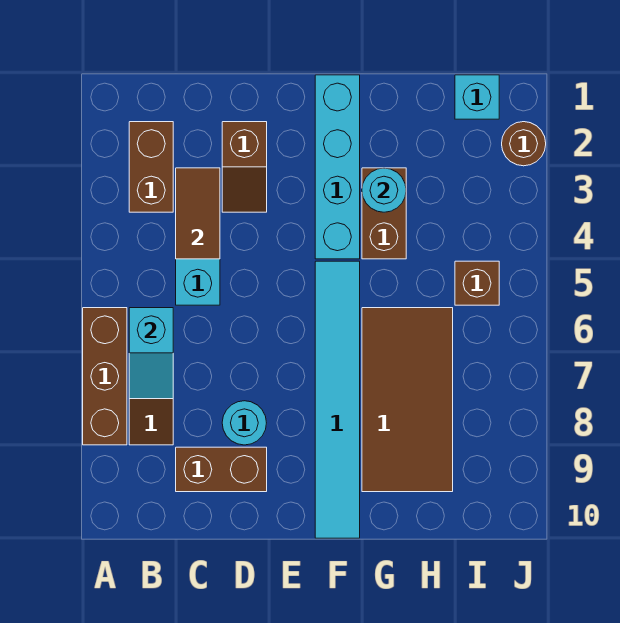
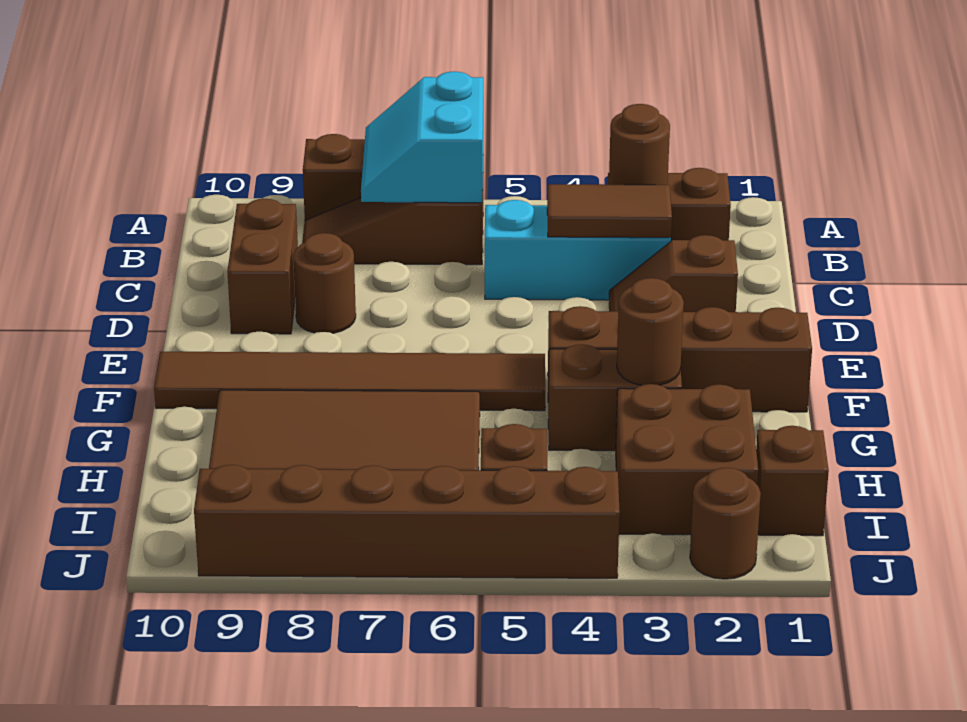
none -> brown 1x1 round brick [609,104,670,185]
cyan 1x2 slope [129,308,173,399] -> cyan 2x2 slope [361,71,483,203]
cyan 1x1 round brick [222,401,266,445] -> brown 1x1 round brick [293,233,356,333]
cyan 1x4 brick [315,75,360,259] -> brown 1x4 brick [548,306,812,412]
cyan 1x6 tile [315,261,360,538] -> brown 1x6 tile [154,352,545,411]
cyan 1x1 round brick [362,168,406,212] -> brown 1x1 round brick [617,278,684,385]
none -> brown 2x2 brick [616,384,758,535]
cyan 1x1 brick [455,75,499,119] -> brown 1x1 brick [756,426,829,536]
none -> brown 1x6 brick [194,465,620,578]

